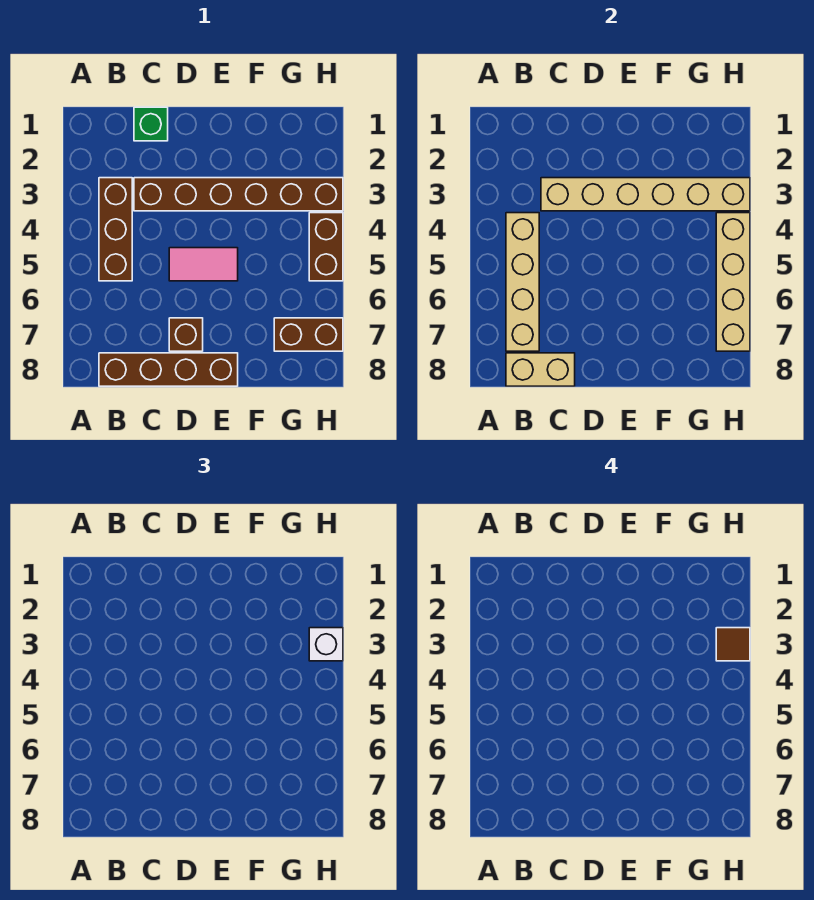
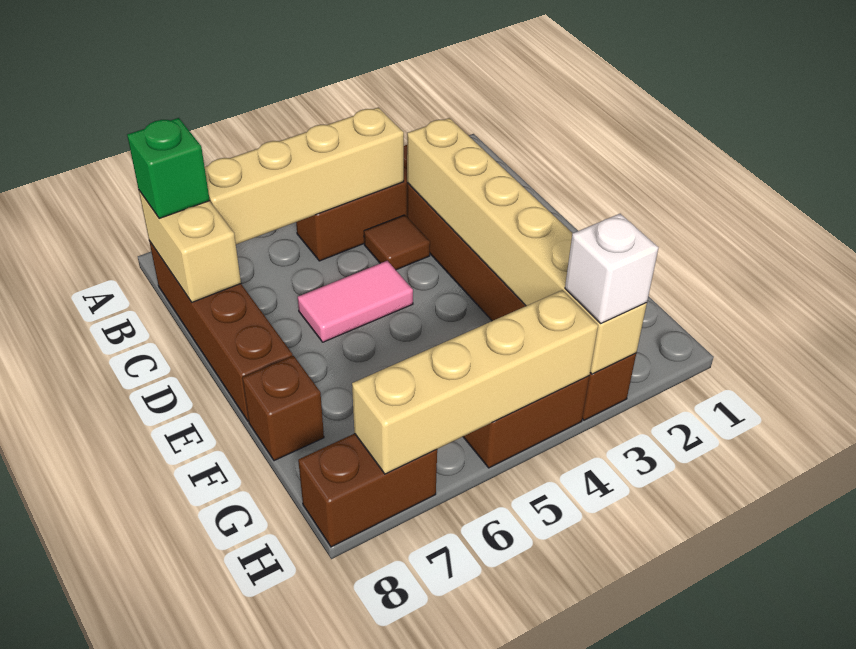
green 1x1 brick [134,107,168,141] -> green 1x1 brick moved to [127,118,210,219]
pink 1x2 tile [169,248,238,281] -> pink 1x2 tile turned to [298,261,413,342]
brown 1x1 brick [169,318,203,351] -> brown 1x1 brick moved to [242,356,324,461]
brown 1x2 brick [274,318,343,351] -> brown 1x2 brick turned to [298,433,437,547]
brown 1x1 tile [716,628,750,661] -> brown 1x1 tile moved to [364,215,430,270]

